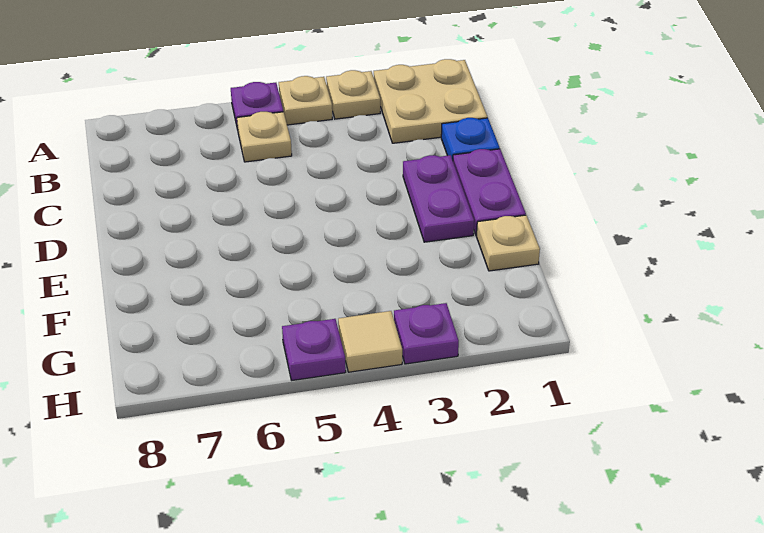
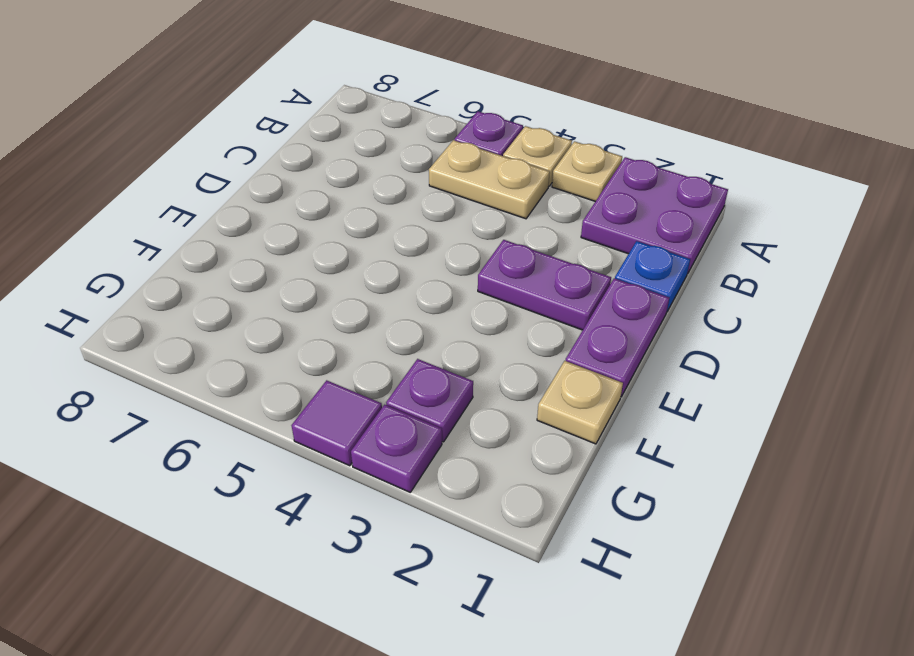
tan 2x2 plate [374,59,487,143] -> purple 2x2 plate [581,157,728,274]
tan 1x1 plate [237,112,292,162] -> tan 1x2 plate [429,140,550,219]
purple 1x2 plate [403,155,474,242] -> purple 1x2 plate turned to [478,240,611,330]
tan 1x1 tile [338,311,402,372] -> purple 1x1 tile [292,380,382,466]
purple 1x1 plate [282,319,346,380] -> purple 1x1 plate moved to [386,359,473,442]

